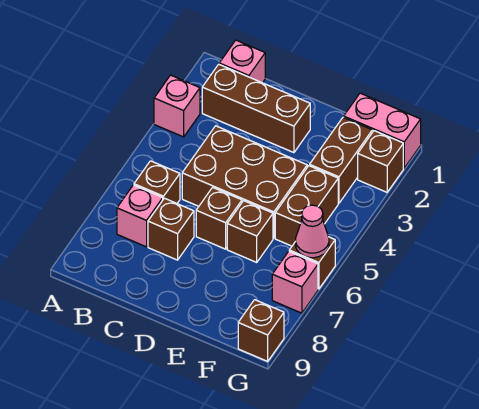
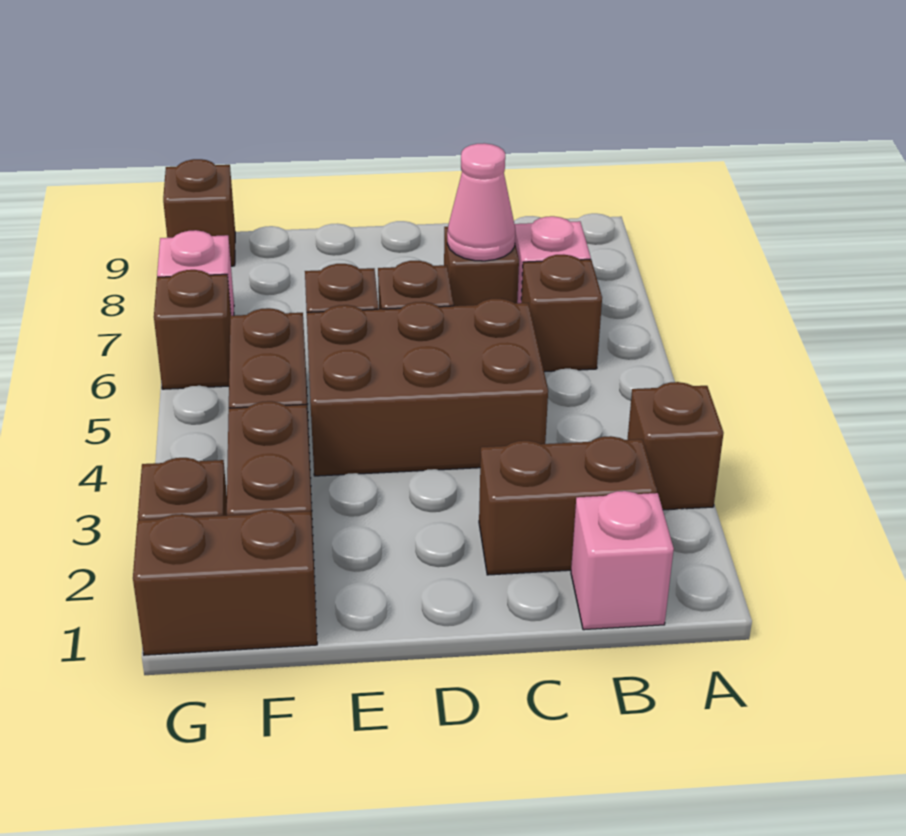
pink 1x1 brick [154,75,200,137] -> brown 1x1 brick [627,382,724,510]
brown 1x3 brick [202,64,310,153] -> brown 1x2 brick [479,436,657,575]
pink 1x2 brick [344,93,421,168] -> brown 1x2 brick [133,509,317,655]
pink 1x1 cone [296,205,329,258] -> pink 1x1 cone moved to [447,143,515,261]

